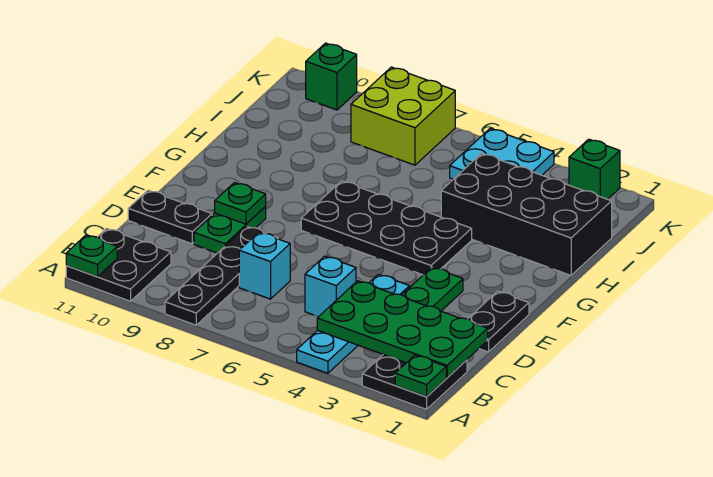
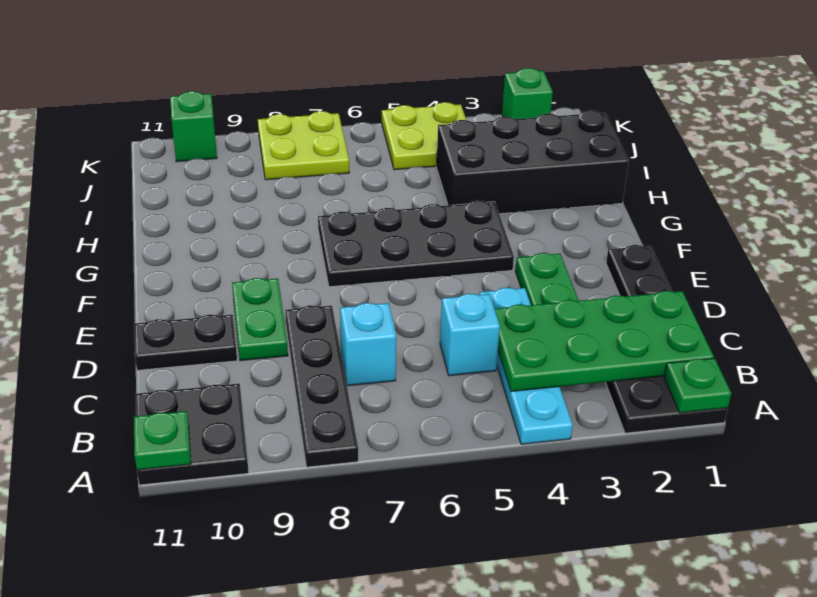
green 1x1 plate [215,183,266,224] -> none
cyan 2x2 plate [450,129,554,179] -> lime 2x2 plate [382,102,466,170]
lime 2x2 brick [351,67,455,165] -> lime 2x2 plate [258,111,349,180]

